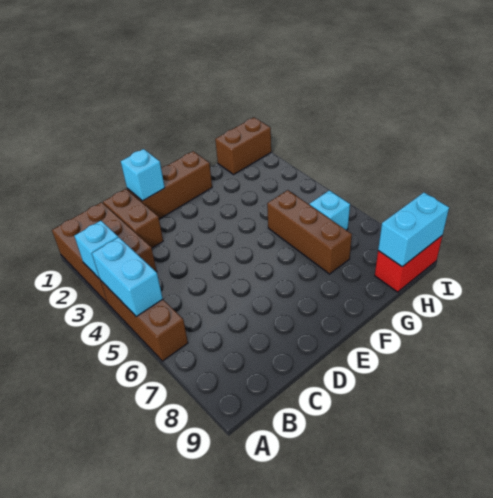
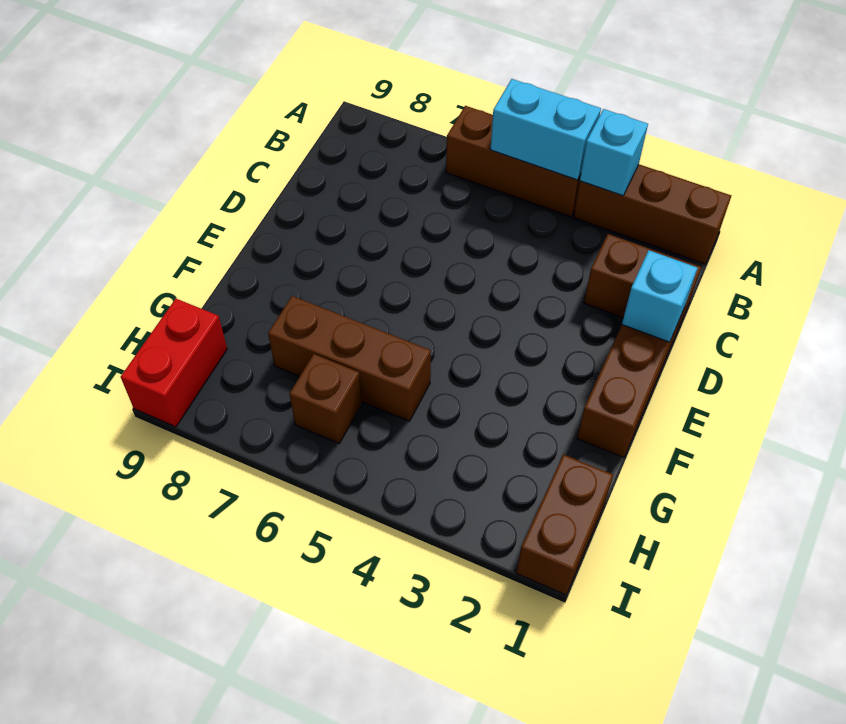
brown 2x3 brick [52,202,157,303] -> brown 1x3 brick [574,164,731,264]
cyan 1x1 brick [309,190,350,230] -> brown 1x1 brick [289,354,362,443]
cyan 1x2 brick [378,193,449,267] -> none

